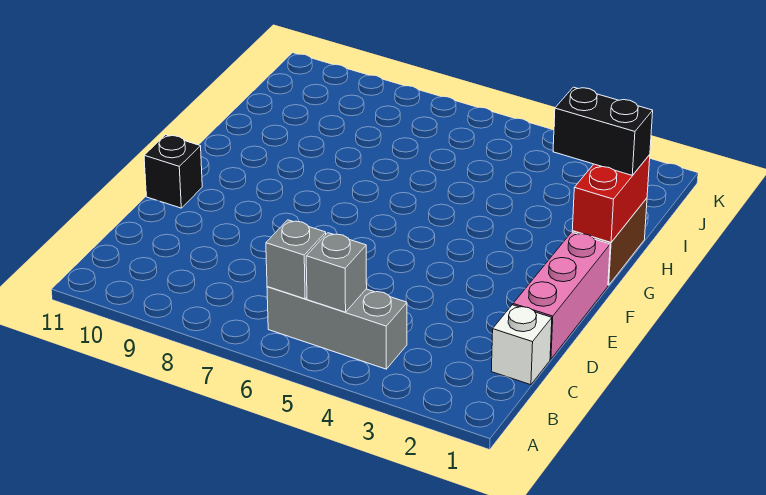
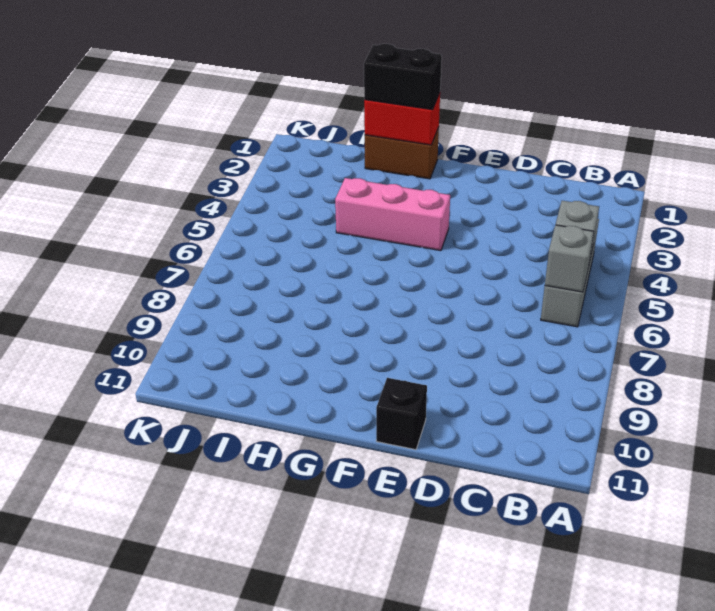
white 1x1 brick [491,305,552,385] -> none
pink 1x3 brick [513,232,610,359] -> pink 1x3 brick moved to [335,178,450,251]
black 1x2 brick [553,87,653,175] -> black 1x2 brick turned to [364,44,442,110]

